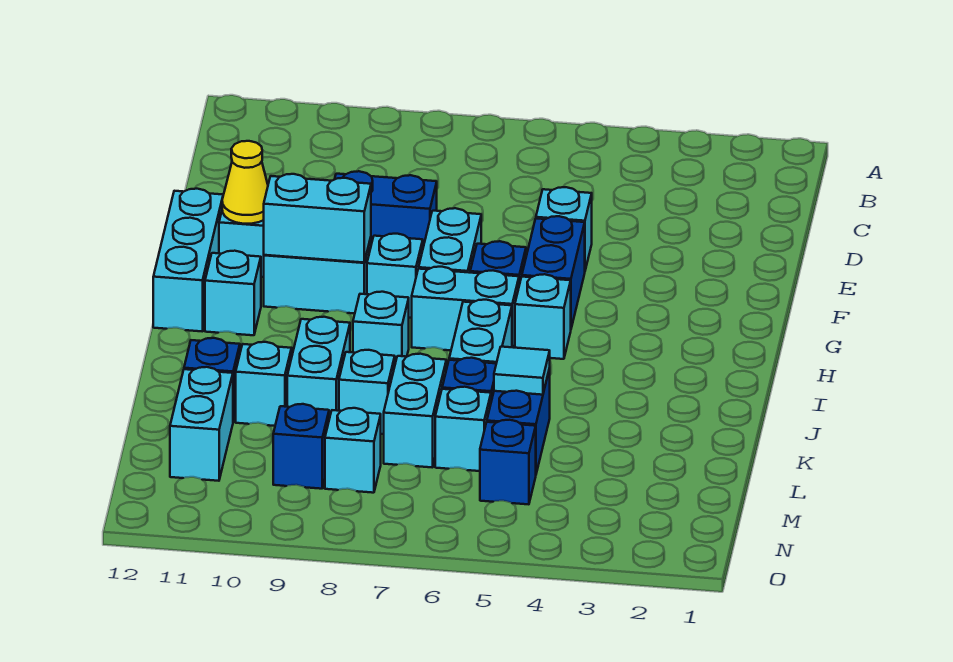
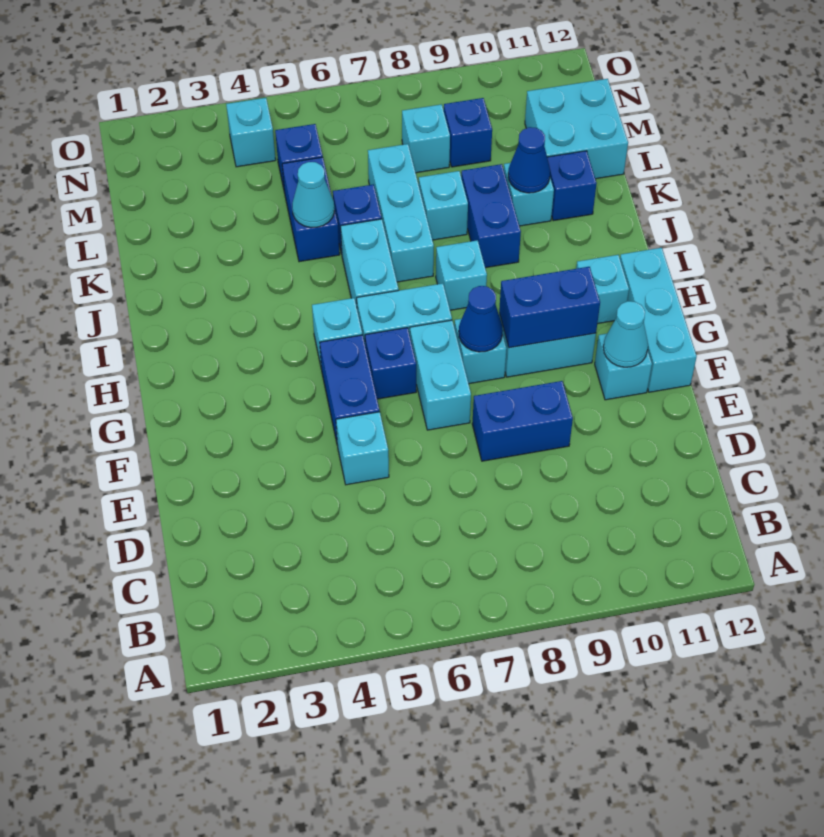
yellow 1x1 cone [222,141,268,224] -> cyan 1x1 cone [603,301,648,367]
none -> blue 1x1 cone [459,286,503,352]
cyan 1x2 brick [264,174,371,263] -> blue 1x2 brick [499,267,600,348]
cyan 1x2 brick [287,317,350,419] -> blue 1x2 brick [461,164,521,268]
cyan 1x1 tile [494,347,550,395] -> cyan 1x1 cone [292,162,334,227]
cyan 1x2 brick [384,354,446,468] -> cyan 1x3 brick [368,144,434,282]
none -> blue 1x1 cone [508,127,550,193]
cyan 1x1 brick [435,387,491,471] -> cyan 1x1 brick moved to [226,98,276,167]
cyan 1x2 brick [170,367,233,481] -> cyan 2x2 brick [525,79,628,179]

